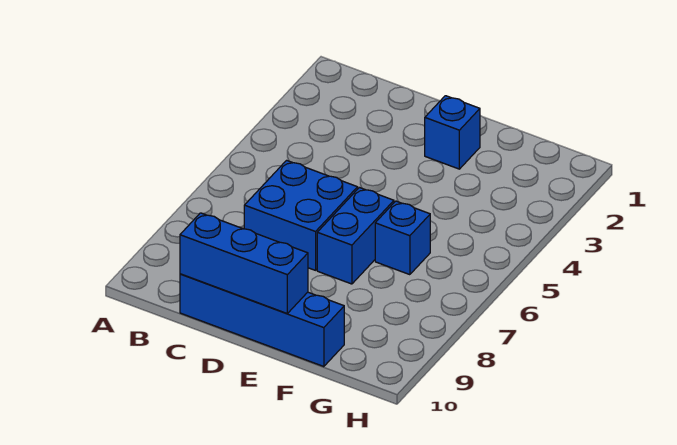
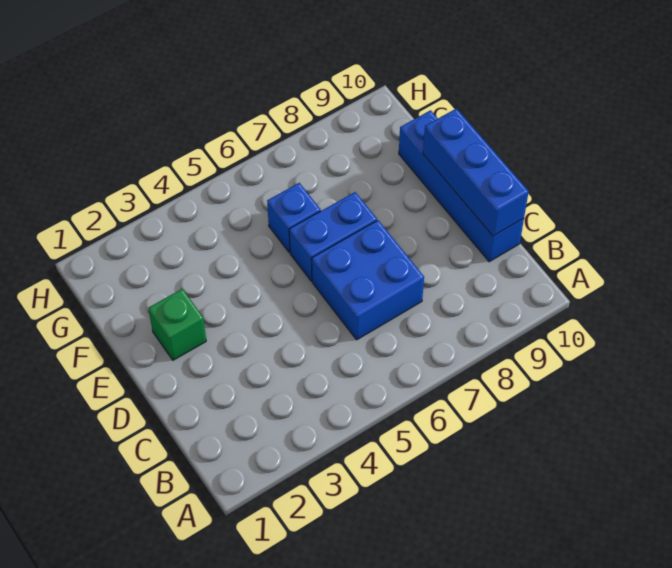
blue 1x1 brick [425,96,480,169] -> green 1x1 brick [148,289,206,360]

